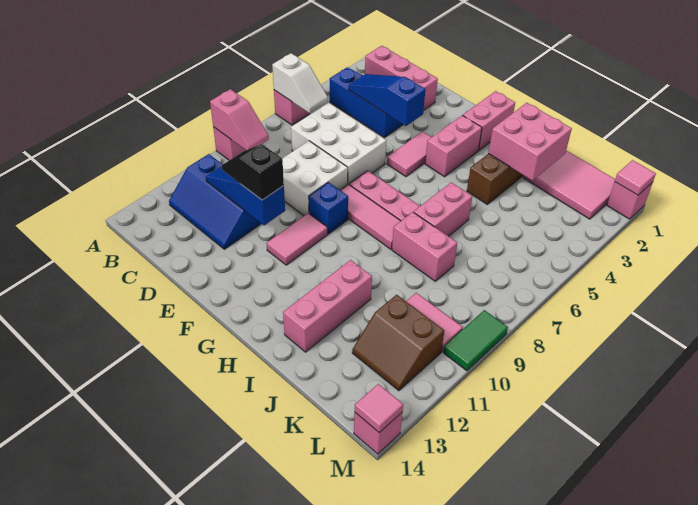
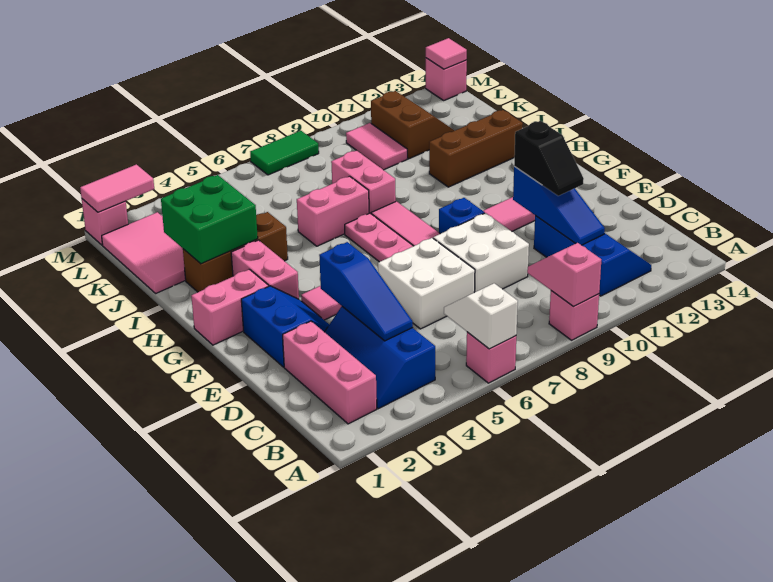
white 2x3 brick [291,103,387,185] -> white 2x2 brick [378,238,475,329]
none -> blue 2x2 slope [241,286,329,367]
pink 1x2 brick [425,115,482,177] -> pink 1x2 brick turned to [231,240,299,299]
pink 2x2 brick [488,103,572,180] -> green 2x2 brick [161,175,258,264]
pink 1x3 brick [283,260,372,352] -> brown 1x3 brick [429,110,523,187]
pink 1x1 tile [615,160,656,195] -> pink 1x2 tile [80,164,154,212]
green 1x2 tile [443,310,508,371] -> green 1x2 tile moved to [250,131,319,175]

